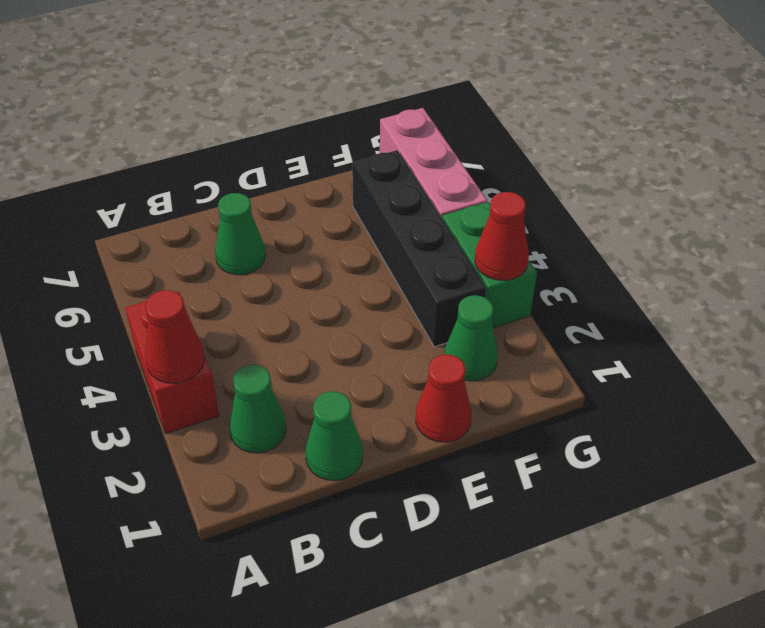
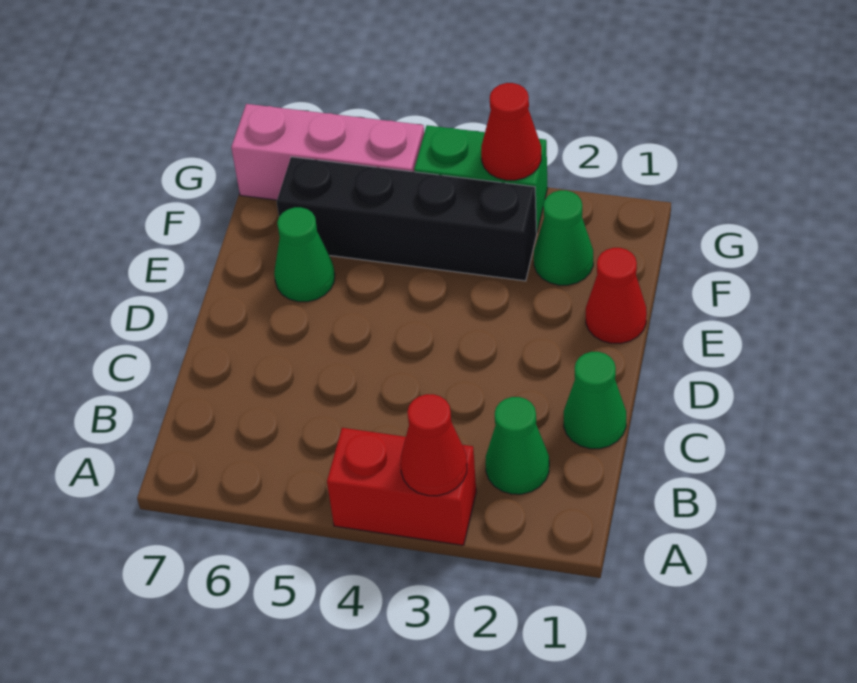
green 1x1 cone [215,193,265,275] -> green 1x1 cone moved to [274,207,335,302]

